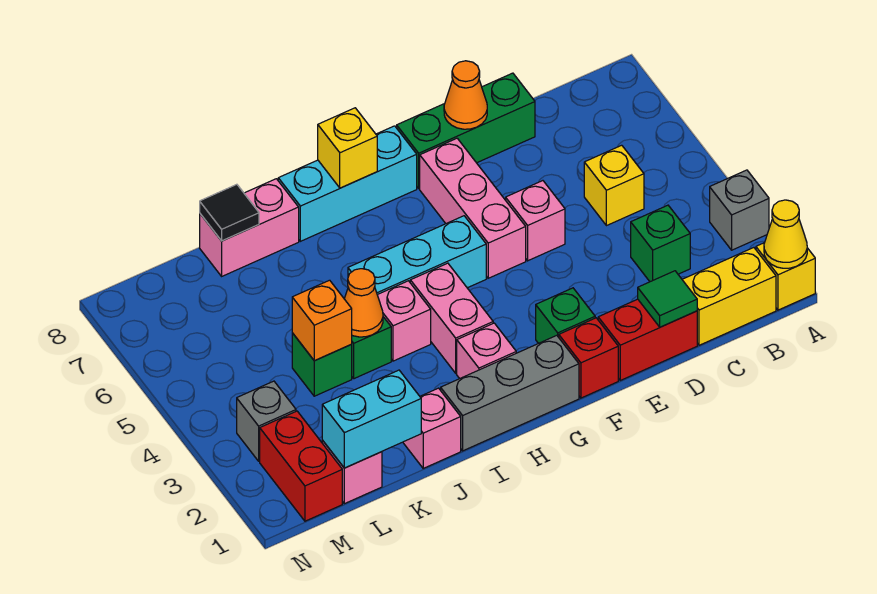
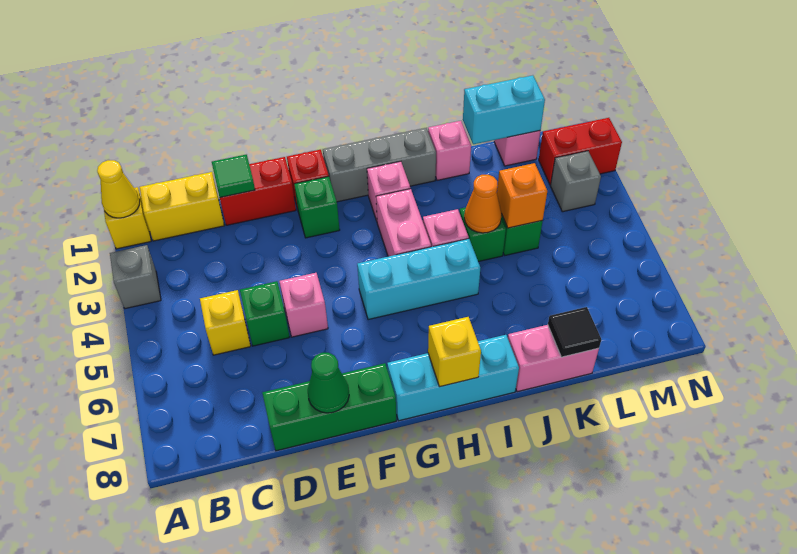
green 1x1 brick [631,205,690,282] -> green 1x1 brick moved to [240,281,289,346]
orange 1x1 cone [444,61,487,129] -> green 1x1 cone [308,353,349,413]
pink 1x3 brick [420,138,526,278] -> none
red 1x2 brick [260,411,342,521] -> red 1x2 brick turned to [539,118,622,185]

